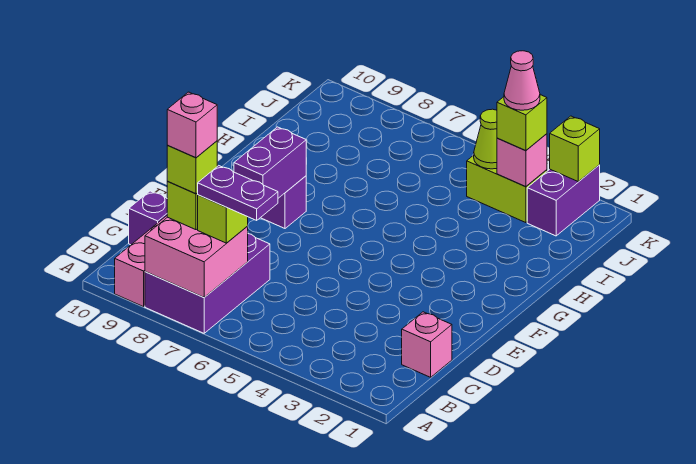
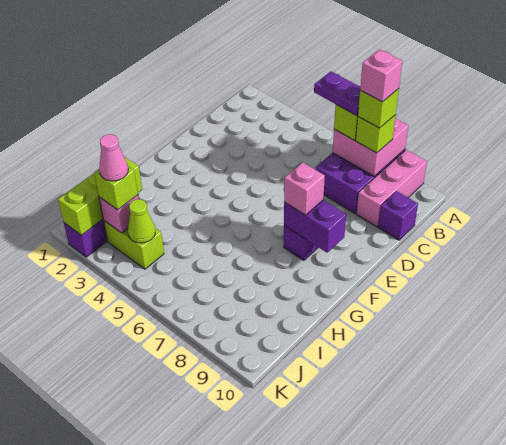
pink 1x1 brick [402,312,452,377] -> pink 1x1 brick moved to [284,162,325,215]
purple 1x2 brick [234,127,306,198] -> purple 1x2 brick turned to [284,200,346,253]
lime 1x1 brick [550,116,600,182] -> lime 1x3 brick [58,157,142,235]

